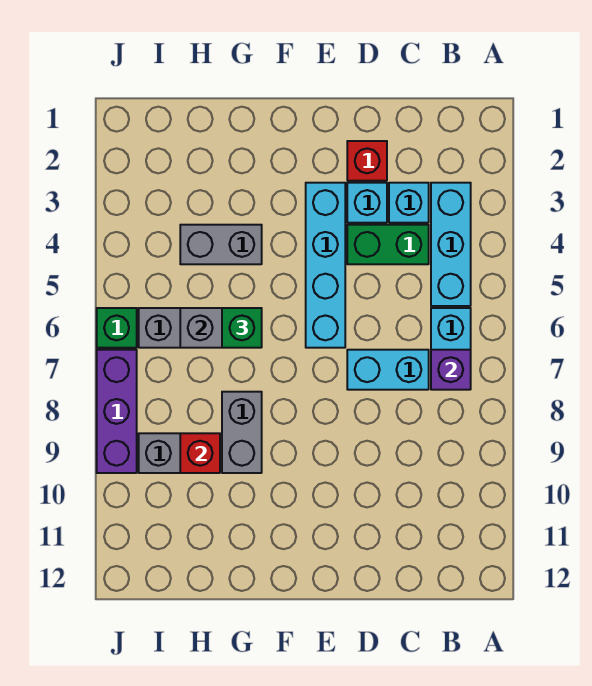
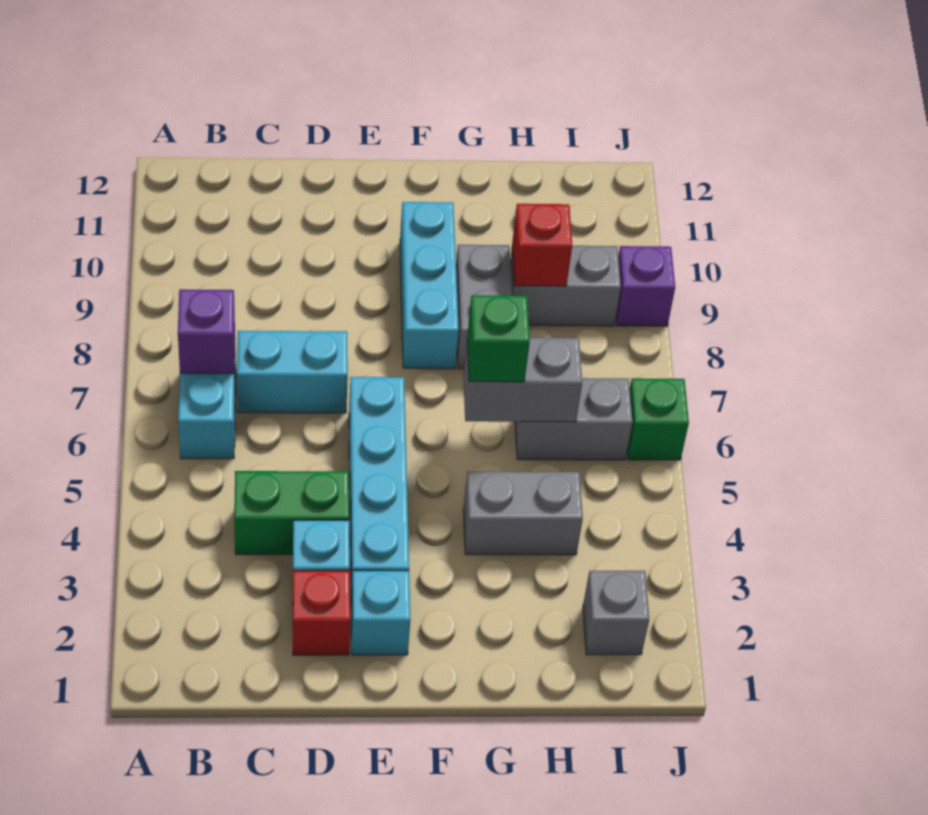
cyan 1x3 brick [431,183,471,306] -> cyan 1x3 brick moved to [400,202,459,369]
cyan 1x1 brick [389,183,429,223] -> cyan 1x1 brick moved to [351,571,411,655]
none -> grey 1x1 brick [583,571,649,655]
purple 1x3 brick [97,350,137,473] -> purple 1x1 brick [616,246,675,326]

